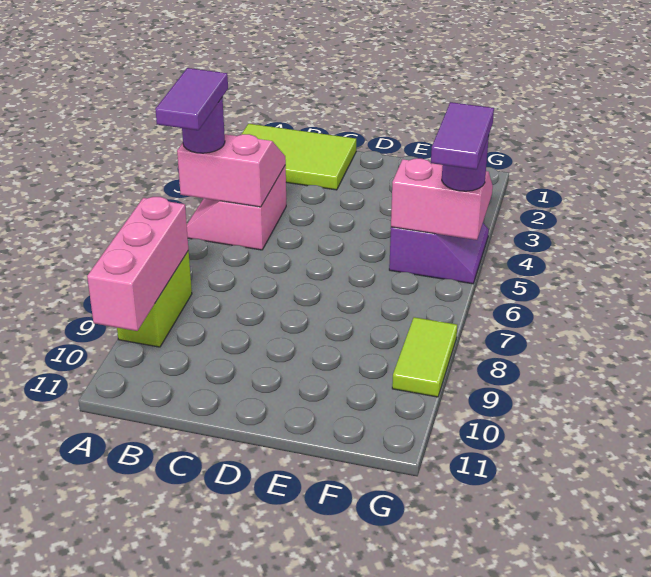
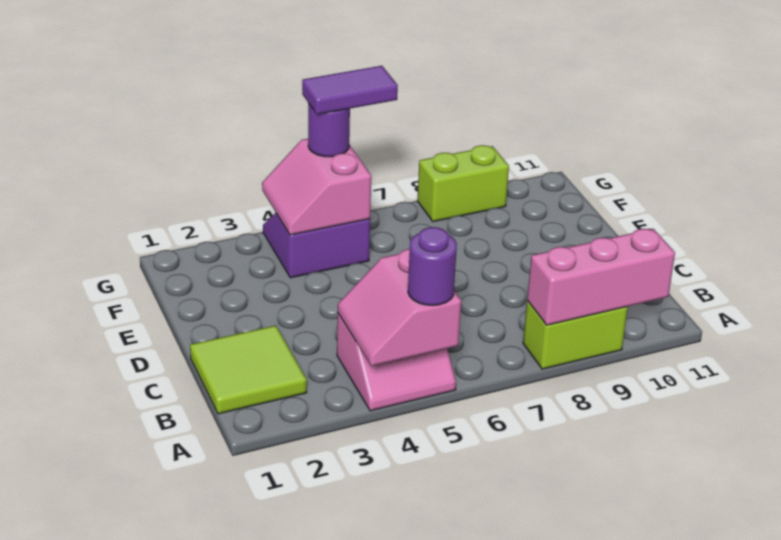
lime 2x3 tile [241,124,356,190] -> lime 2x2 tile [190,325,307,414]
purple 1x2 tile [155,68,228,130] -> none
lime 1x2 tile [392,317,457,397] -> lime 1x2 brick [417,145,509,222]

